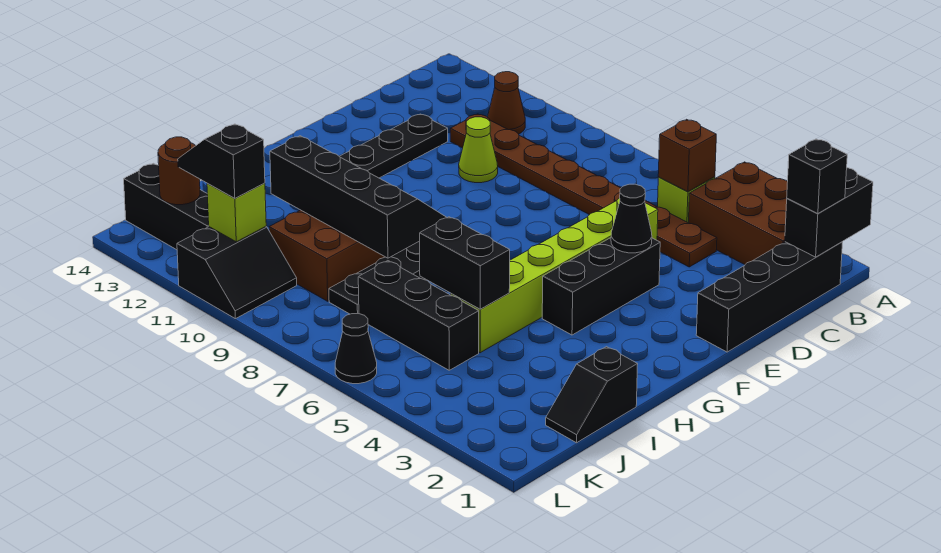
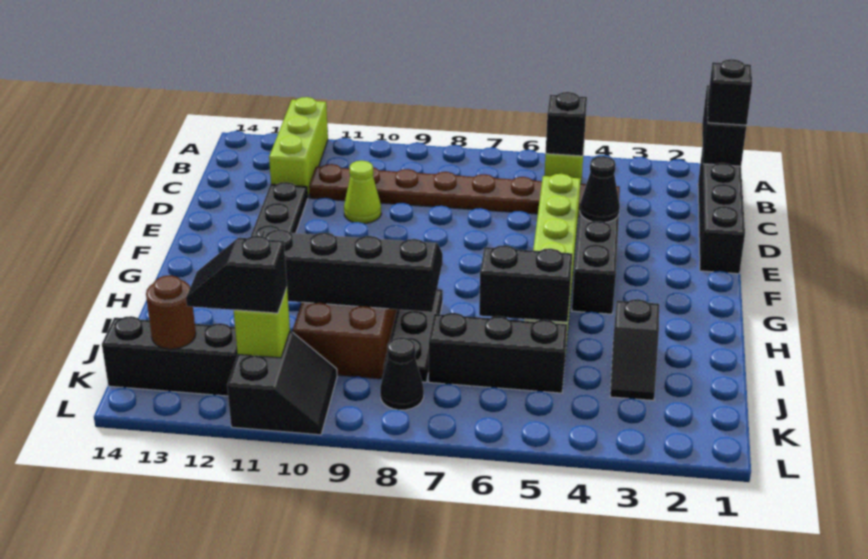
brown 2x3 brick [689,162,788,265] -> none
none -> lime 1x3 brick [269,97,328,198]
brown 1x1 brick [658,119,716,192] -> black 1x1 brick [546,92,587,156]
brown 1x1 cone [488,72,525,134] -> none
black 1x2 slope [546,347,638,443] -> black 1x2 slope moved to [610,299,659,401]
black 1x1 cone [335,314,377,384] -> black 1x1 cone moved to [380,337,424,410]

